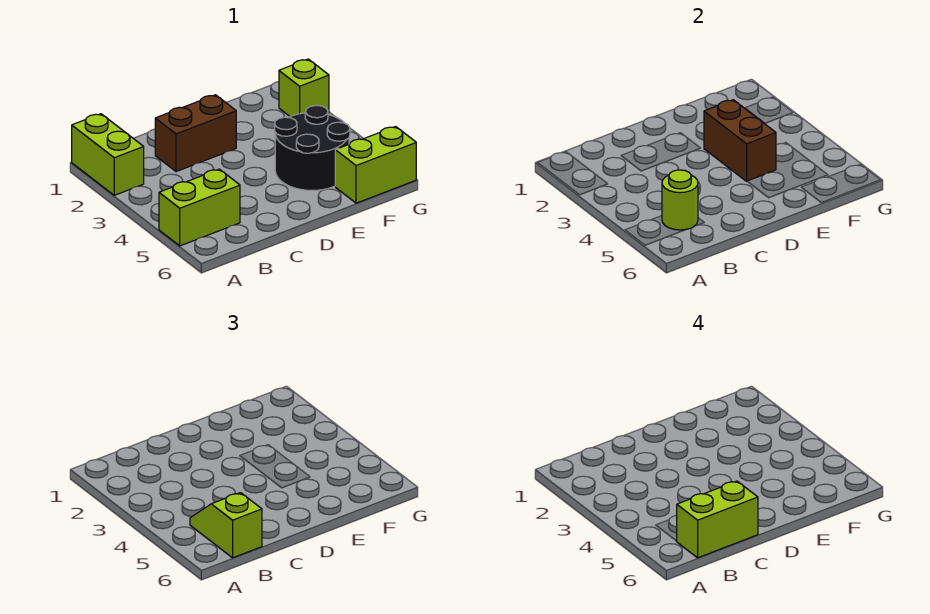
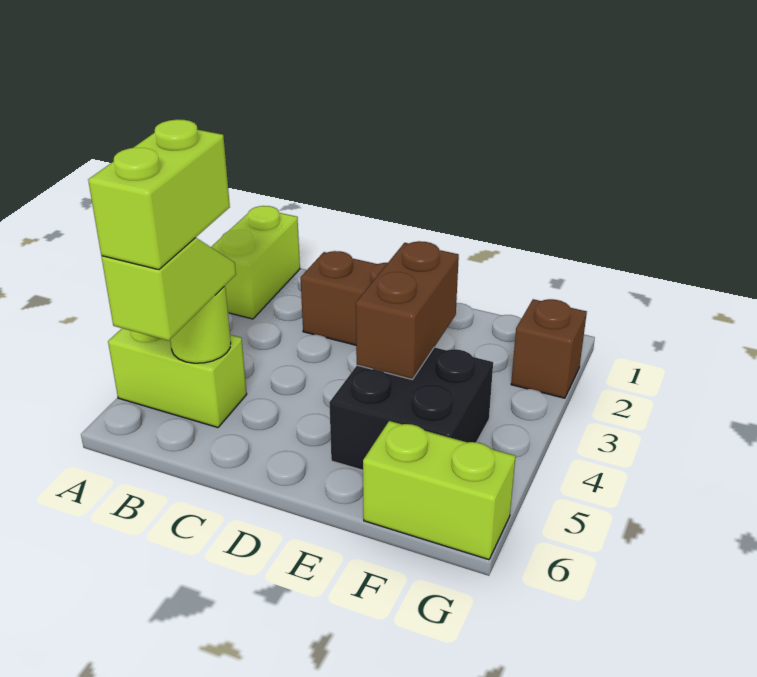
lime 1x2 brick [677,481,758,558] -> lime 1x2 brick turned to [88,119,230,270]
black 2x2 round brick [275,105,350,190] -> black 2x2 brick [329,347,493,470]
lime 1x1 brick [279,59,329,116] -> brown 1x1 brick [511,299,587,398]

